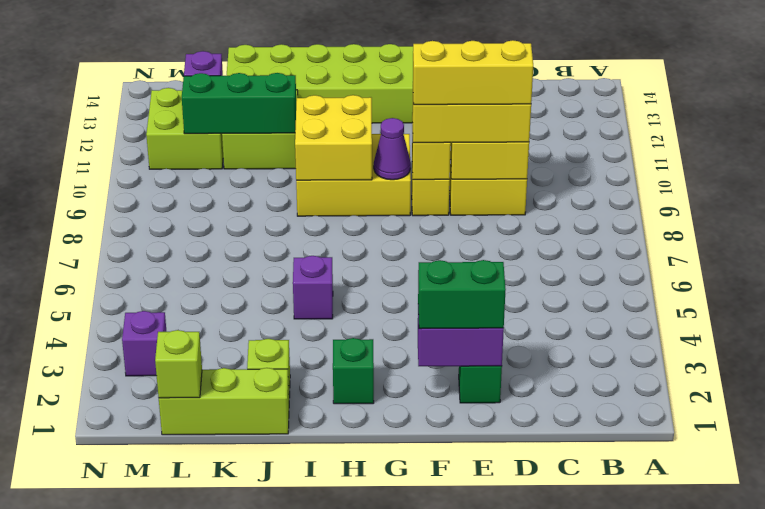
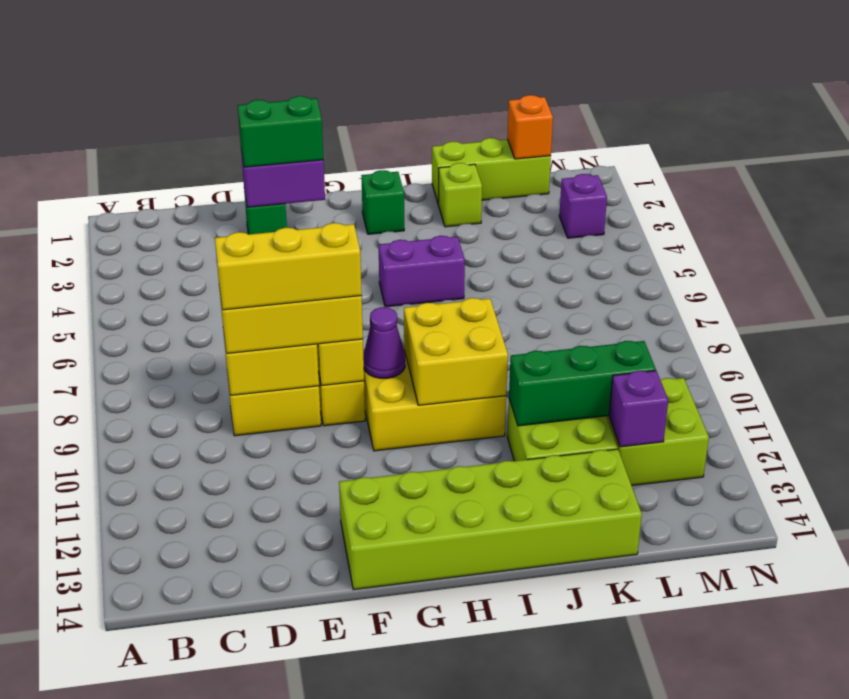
purple 1x1 brick [293,256,333,319] -> purple 1x2 brick [379,235,465,307]
lime 1x1 brick [155,330,202,398] -> orange 1x1 brick [507,95,553,159]

